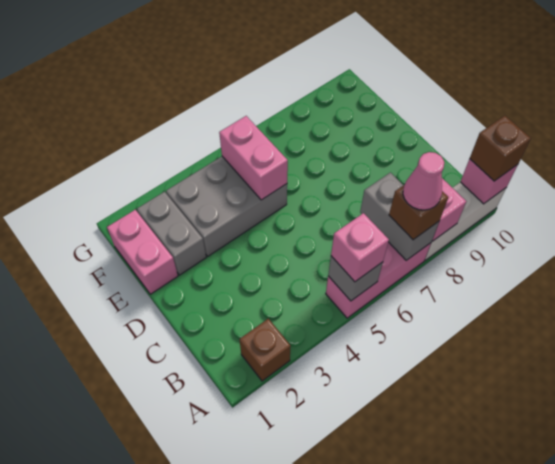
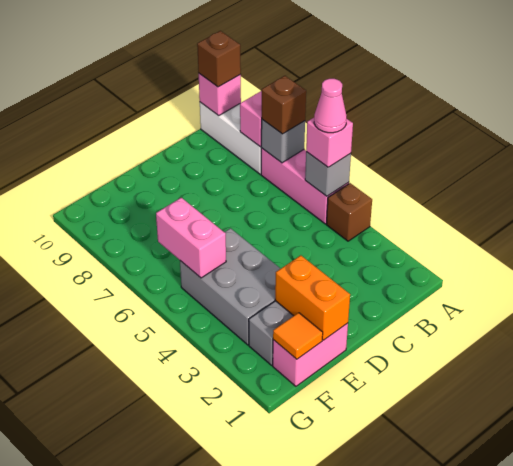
brown 1x1 brick [239,319,291,381] -> brown 1x1 brick moved to [326,183,372,241]
grey 1x2 brick [360,173,439,260] -> grey 1x1 brick [261,120,305,163]
pink 1x1 cone [403,152,444,210] -> pink 1x1 cone moved to [314,79,347,133]
none -> orange 1x2 brick [275,255,350,340]
pink 1x2 brick [219,116,288,200] -> pink 1x2 brick turned to [156,198,226,278]
none -> orange 1x1 tile [273,313,323,359]

